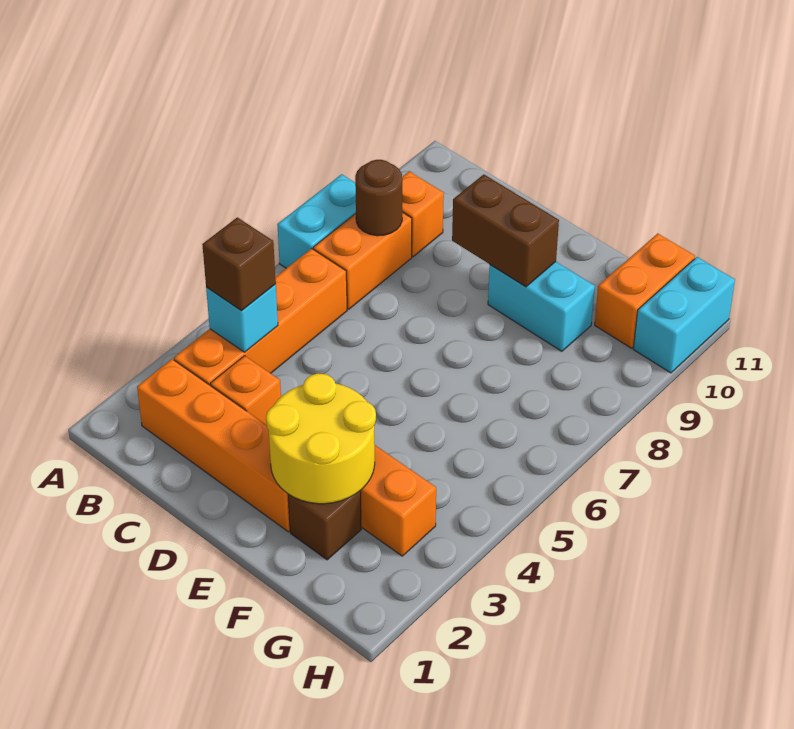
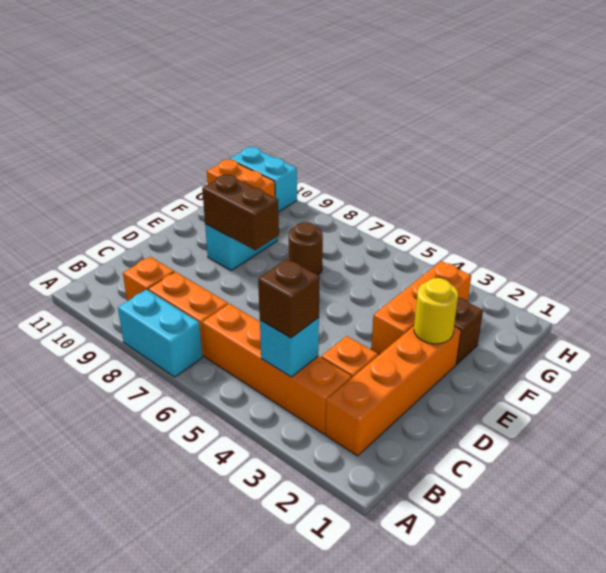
brown 1x1 round brick [355,160,402,236] -> brown 1x1 round brick moved to [289,222,323,275]
brown 1x2 brick [452,174,559,287] -> brown 1x2 brick turned to [202,174,279,250]
yellow 2x2 round brick [266,373,376,504] -> yellow 1x1 round brick [414,278,458,344]

